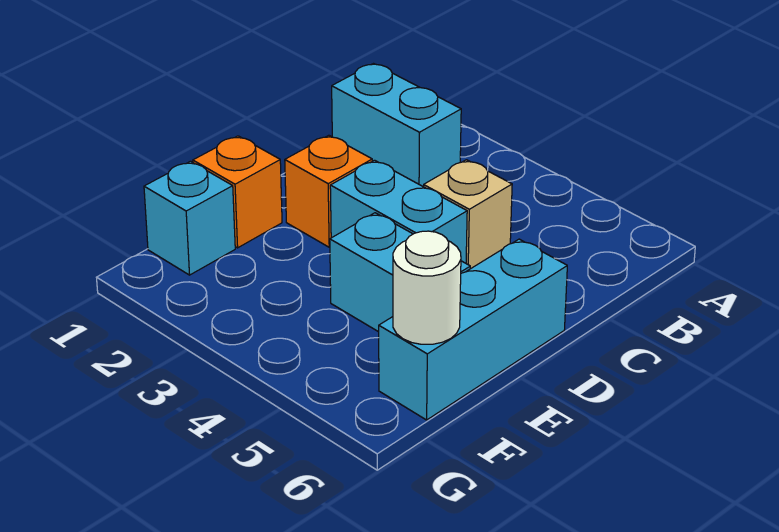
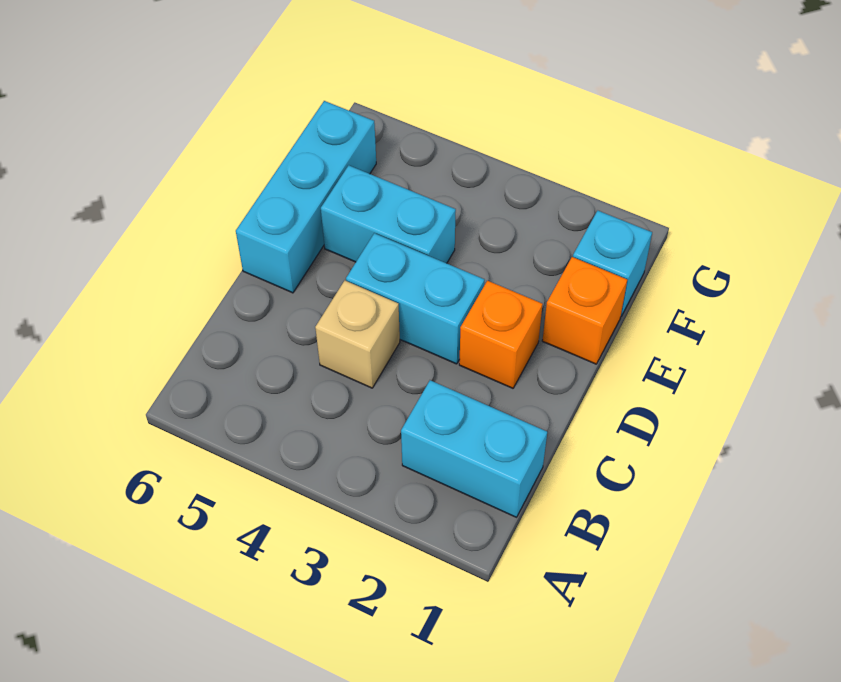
white 1x1 round brick [393,231,461,344] -> none

